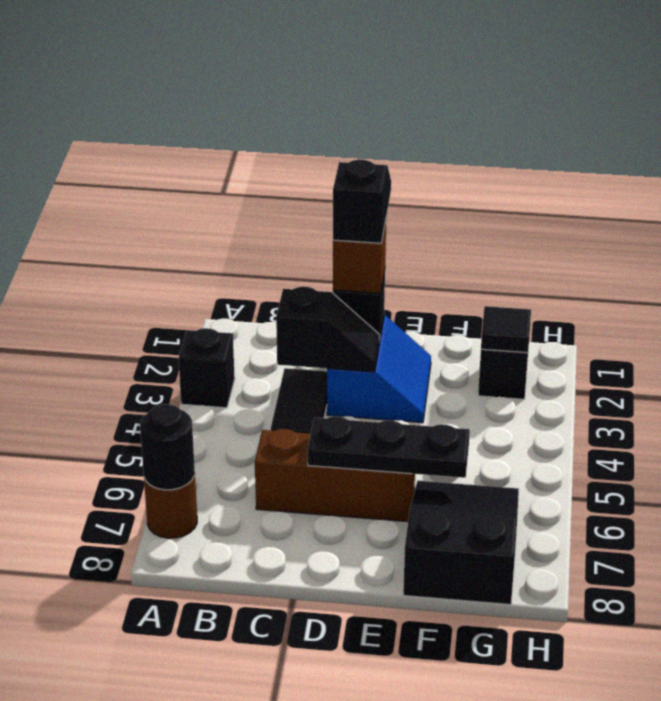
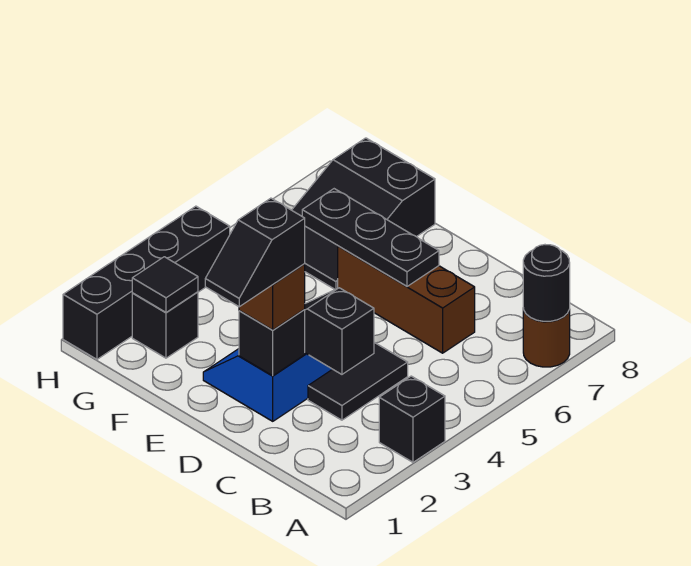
none -> black 1x4 brick [63,206,230,359]

